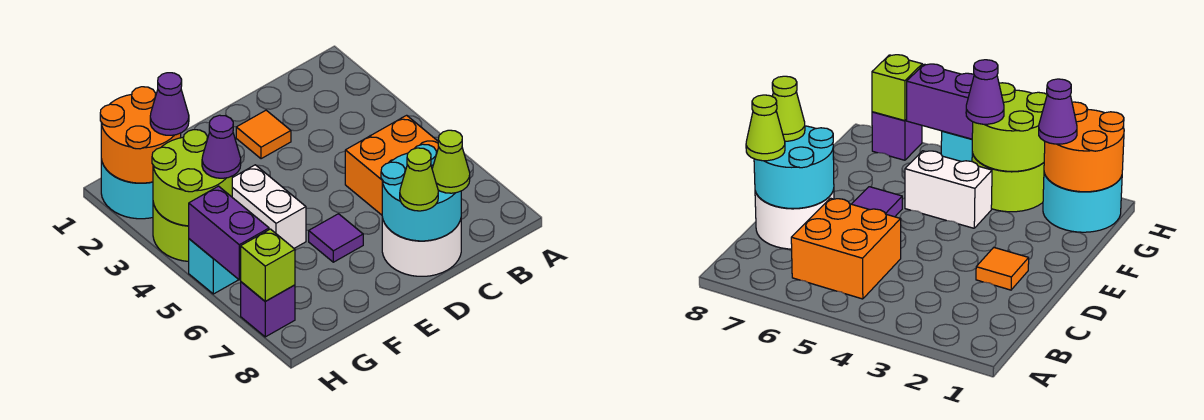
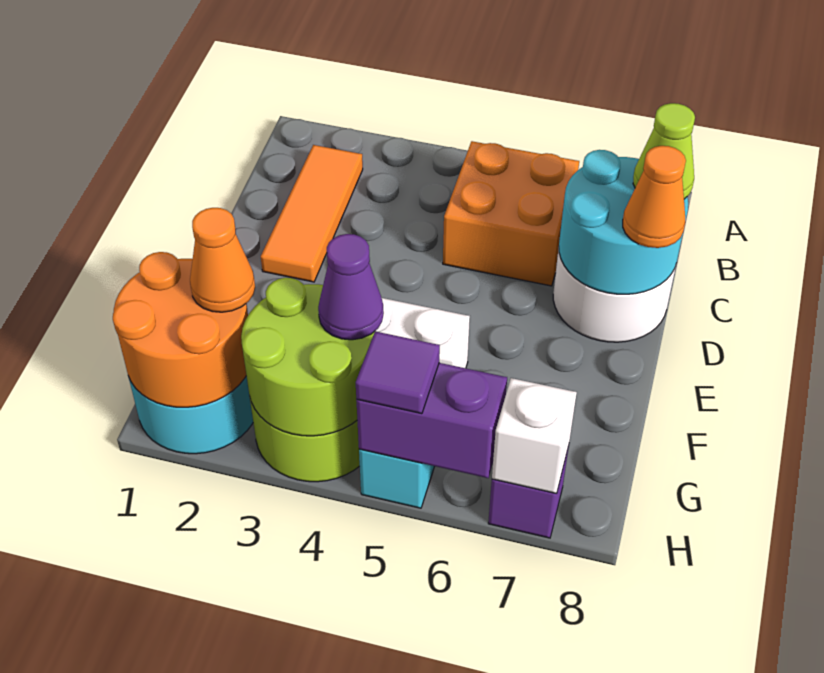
orange 1x1 tile [236,110,291,159] -> orange 1x3 tile [261,145,363,282]
lime 1x1 cone [400,148,438,211] -> orange 1x1 cone [623,146,686,248]
purple 1x1 tile [309,214,363,262] -> purple 1x1 tile moved to [356,331,440,414]
purple 1x1 cone [150,73,189,135] -> orange 1x1 cone [190,208,255,312]
lime 1x1 brick [241,229,295,301] -> white 1x1 brick [492,378,577,494]

